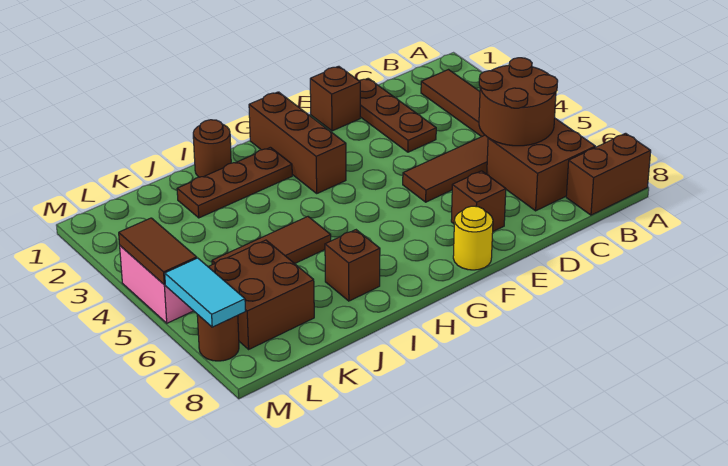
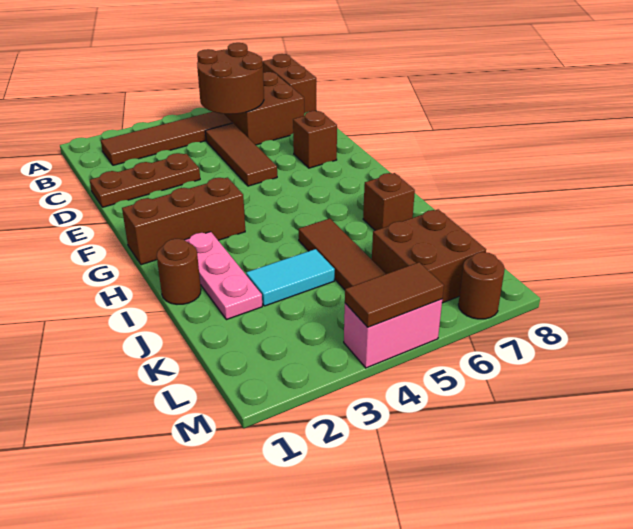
brown 1x1 brick [310,66,360,131] -> none
yellow 1x1 round brick [453,206,493,270] -> none
brown 1x3 plate [177,147,292,218] -> pink 1x3 plate [185,232,262,320]
cyan 1x2 tile [165,258,246,327] -> cyan 1x2 tile moved to [246,249,335,306]

